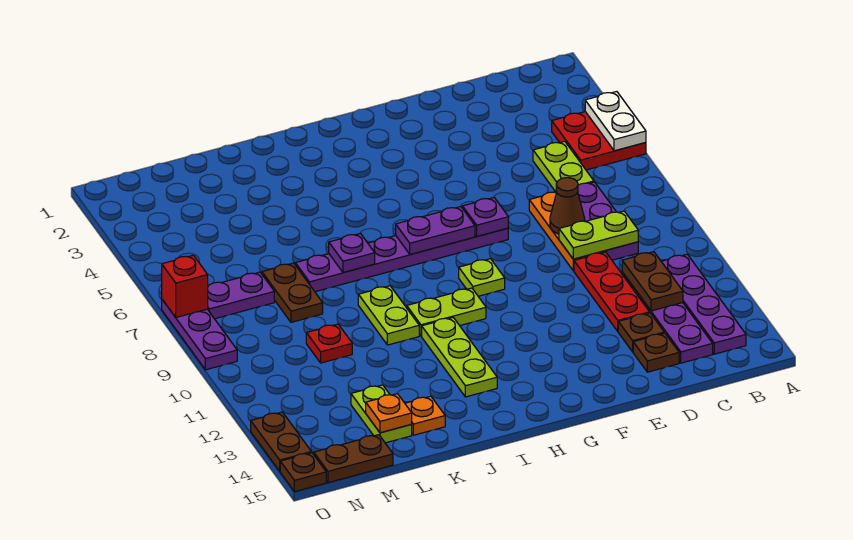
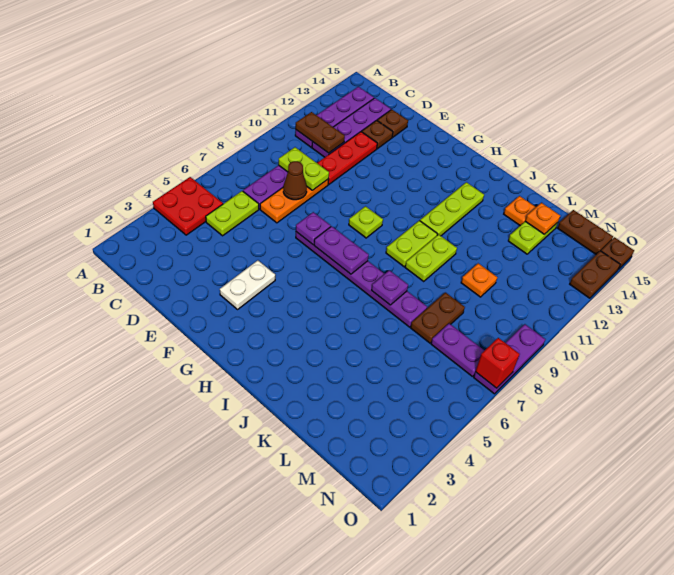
white 1x2 plate [585,92,646,151] -> white 1x2 plate moved to [220,260,275,309]
brown 1x2 plate [622,252,683,311] -> brown 1x2 plate turned to [296,112,345,153]
lime 1x2 plate [407,288,486,336] -> lime 1x2 plate turned to [386,221,437,267]
red 1x1 plate [306,324,352,363] -> orange 1x1 plate [461,263,497,297]

